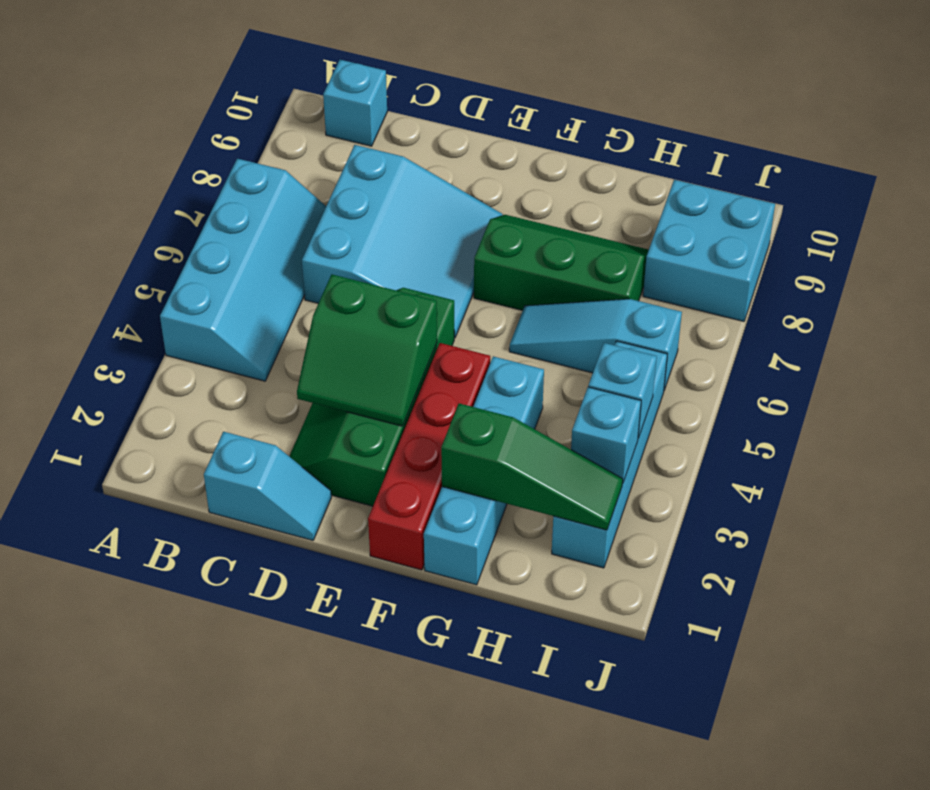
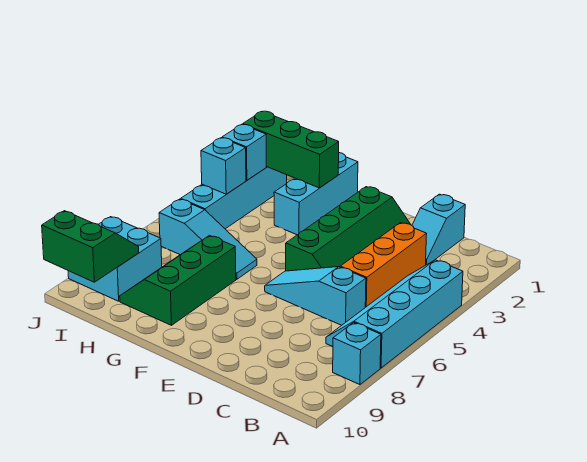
cyan 1x1 brick [323,60,387,146] -> cyan 1x1 brick moved to [333,322,381,385]
cyan 1x2 slope [204,432,331,540] -> cyan 1x2 slope turned to [412,194,465,265]
none -> orange 1x3 brick [340,223,427,307]
cyan 3x3 slope [302,145,503,338] -> cyan 1x3 slope [265,267,366,325]
green 2x2 slope [297,275,437,426] -> green 2x2 slope moved to [42,211,139,282]
red 1x4 brick [368,343,490,570] -> none
green 2x3 slope [474,215,649,310] -> green 2x3 slope turned to [120,235,236,325]
cyan 1x4 brick [424,356,544,585] -> cyan 1x3 brick [274,153,358,235]
green 1x3 slope [441,403,623,530] -> green 1x3 brick [243,111,339,188]

